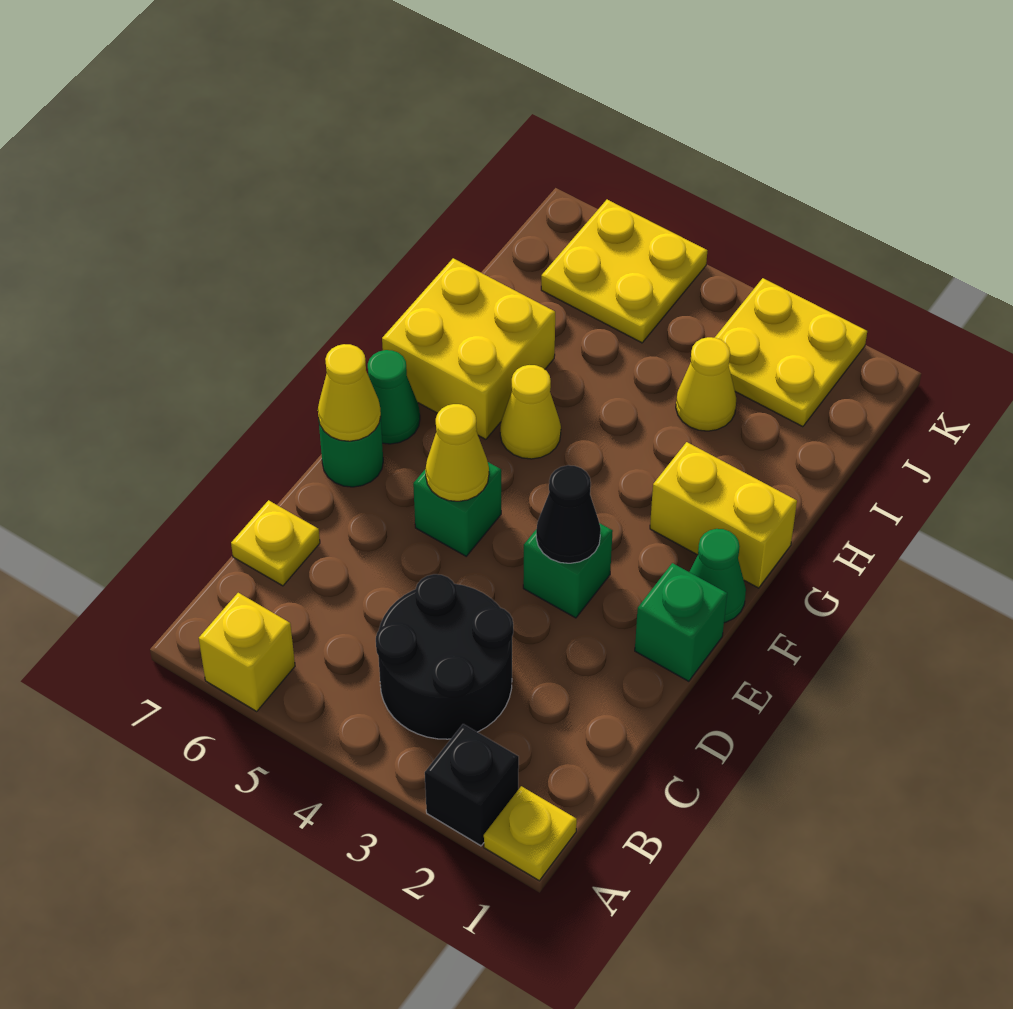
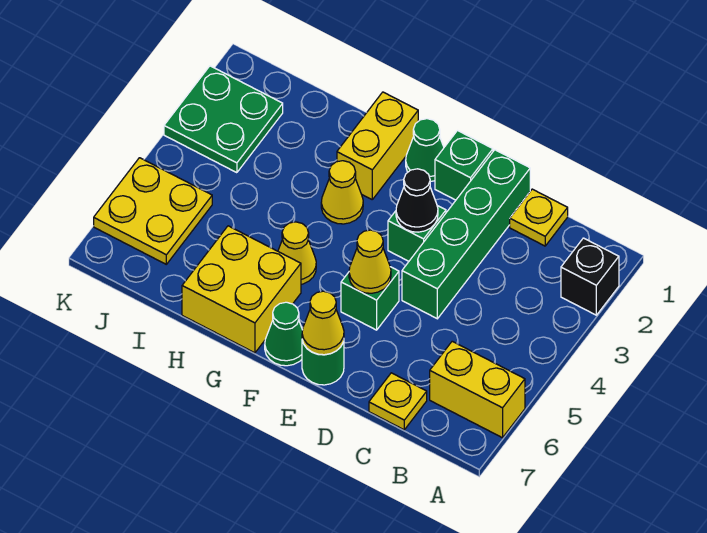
yellow 1x1 plate [484,786,577,881] -> yellow 1x1 plate moved to [510,189,568,246]
yellow 1x1 brick [199,593,295,711] -> yellow 1x2 brick [430,341,525,438]
black 2x2 round brick [376,574,513,739] -> none
none -> green 1x4 brick [402,150,530,319]
yellow 1x1 cone [676,337,737,431] -> yellow 1x1 cone moved to [321,161,363,224]
yellow 2x2 plate [715,278,867,427] -> green 2x2 plate [164,66,283,173]

